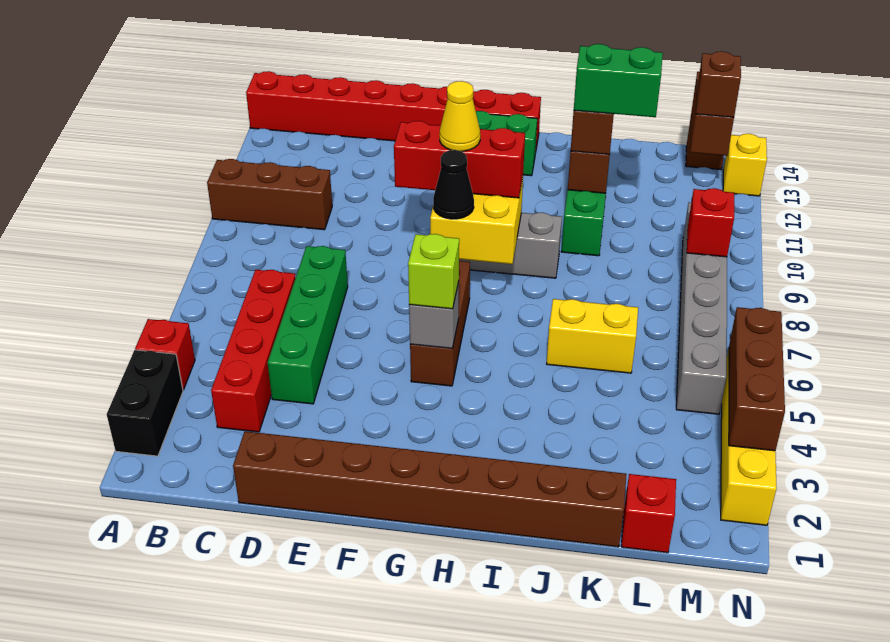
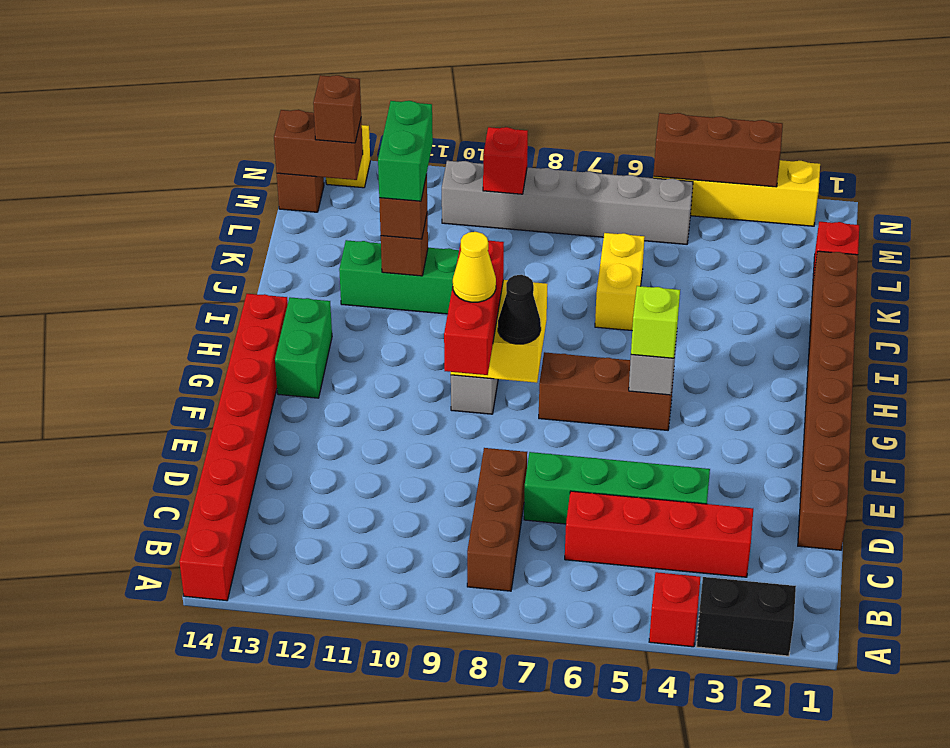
brown 1x3 brick [207,159,332,230] -> brown 1x3 brick moved to [467,448,527,591]

